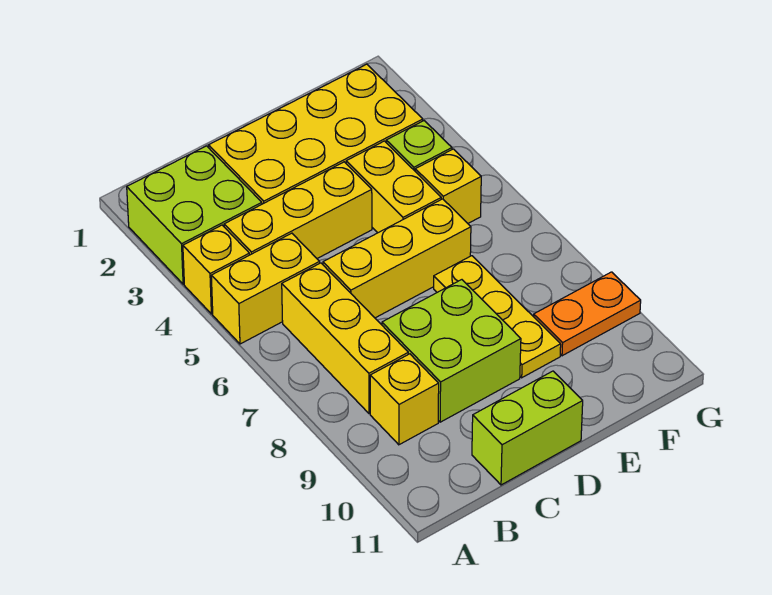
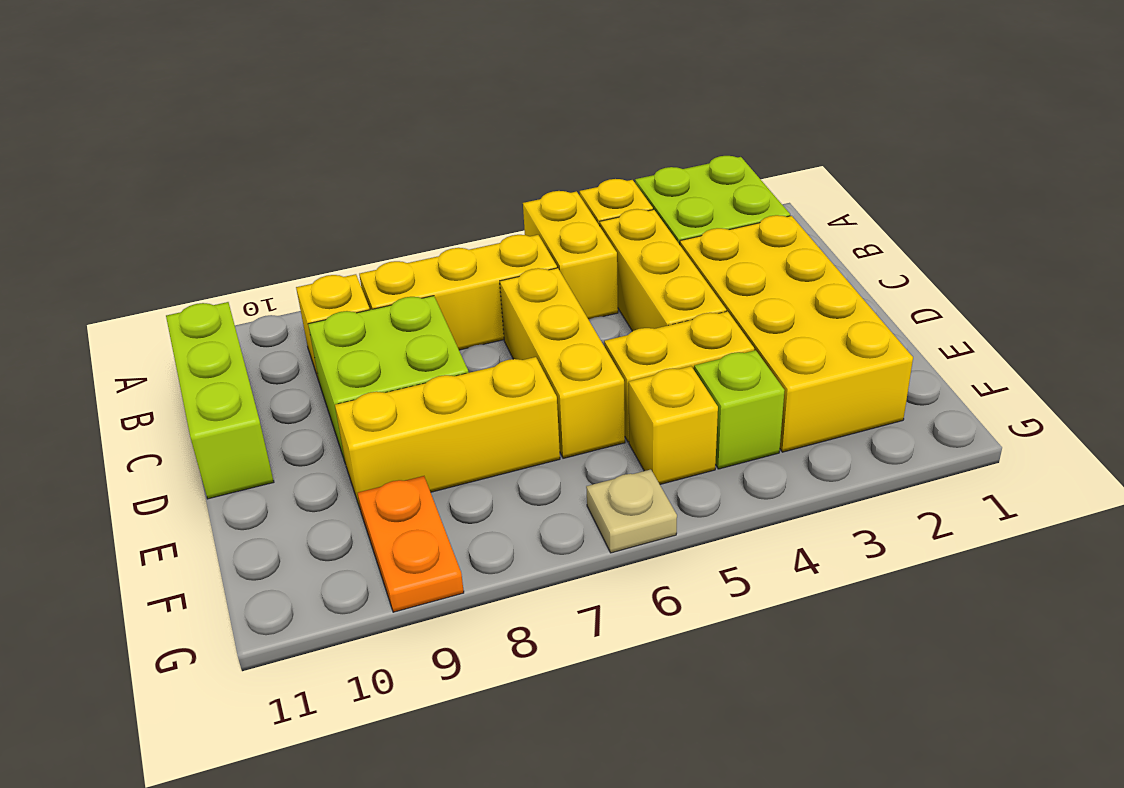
lime 1x2 brick [472,371,583,485] -> lime 1x3 brick [166,302,274,499]
yellow 1x3 plate [434,256,561,378] -> yellow 1x3 brick [335,357,560,508]
none -> tan 1x1 plate [586,469,677,553]

